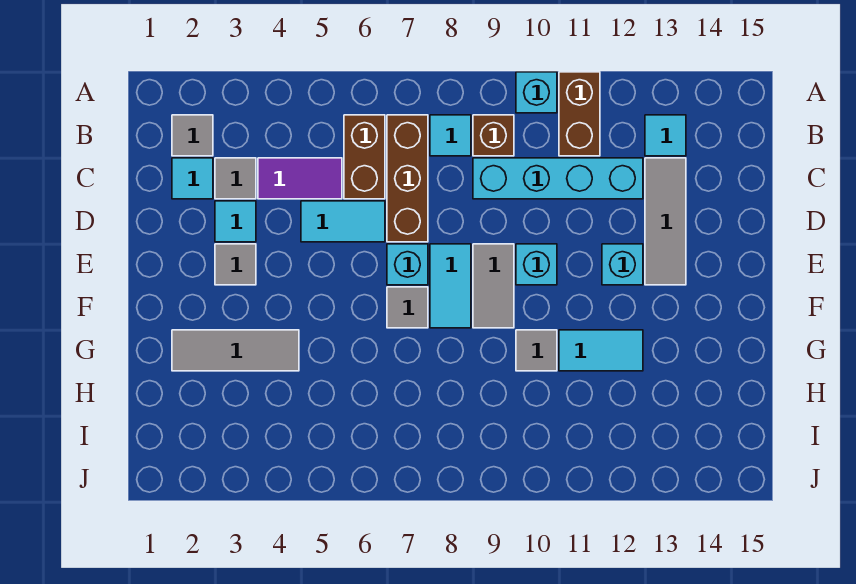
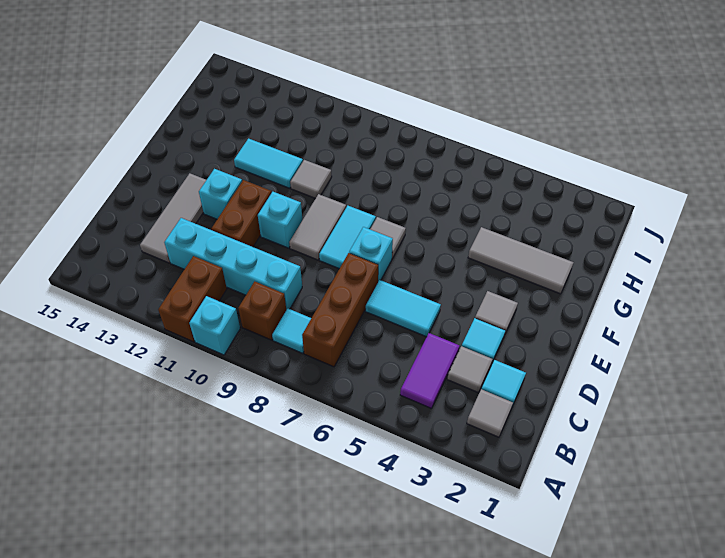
brown 1x2 brick [344,115,385,199] -> brown 1x2 brick moved to [212,180,271,247]
cyan 1x1 tile [645,115,686,156] -> none
purple 1x2 tile [258,158,342,199] -> purple 1x2 tile turned to [400,333,459,409]

